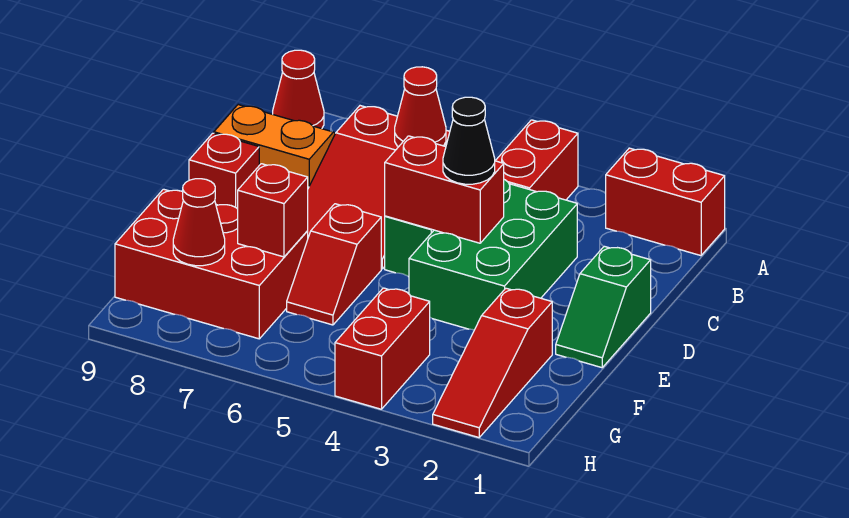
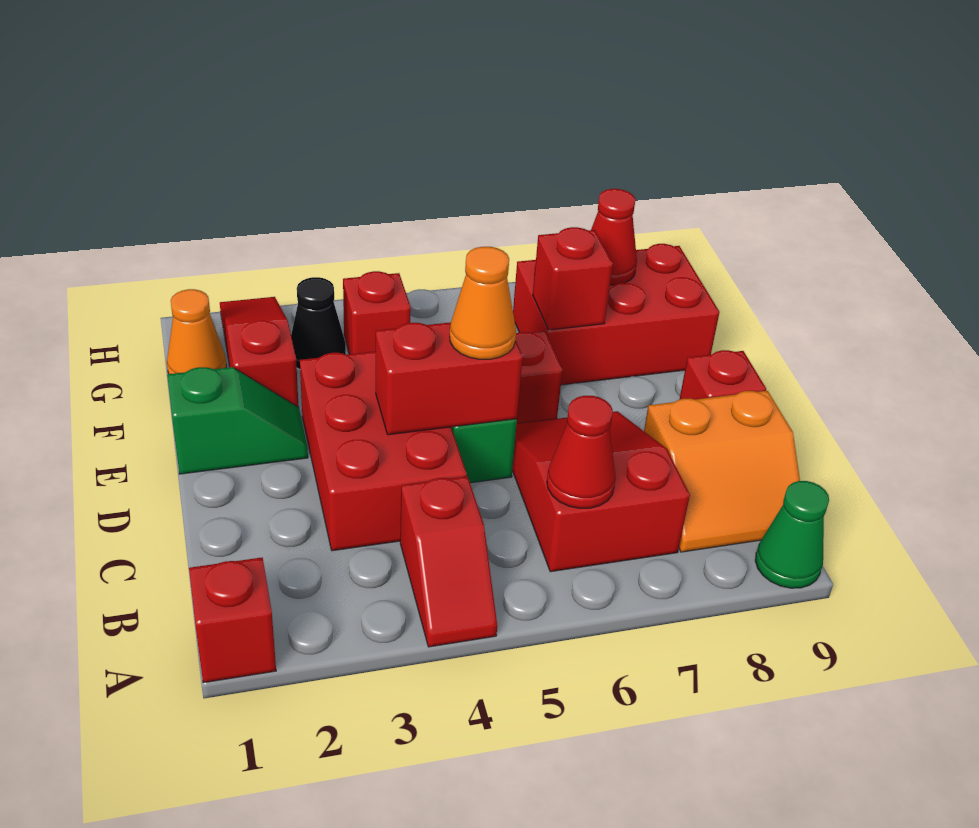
red 1x2 brick [606,148,725,256] -> red 1x1 brick [189,558,276,683]
red 1x2 brick [495,120,578,200] -> red 1x2 slope [400,476,497,647]
red 1x1 cone [273,50,324,129] -> green 1x1 cone [755,481,829,588]
green 2x3 brick [409,180,577,330] -> red 2x3 brick [300,351,467,551]
green 1x2 slope [556,246,651,368] -> green 1x2 slope turned to [167,367,308,474]
black 1x1 cone [443,97,495,184] -> black 1x1 cone moved to [291,277,346,369]
none -> orange 1x1 cone [450,247,516,359]
none -> orange 1x1 cone [167,289,226,374]
red 1x2 brick [335,288,430,409] -> red 1x1 brick [343,271,411,354]

